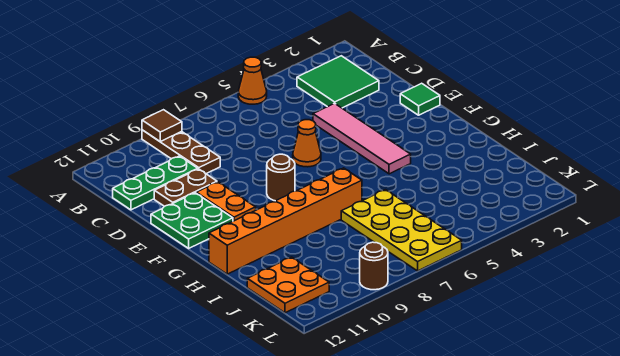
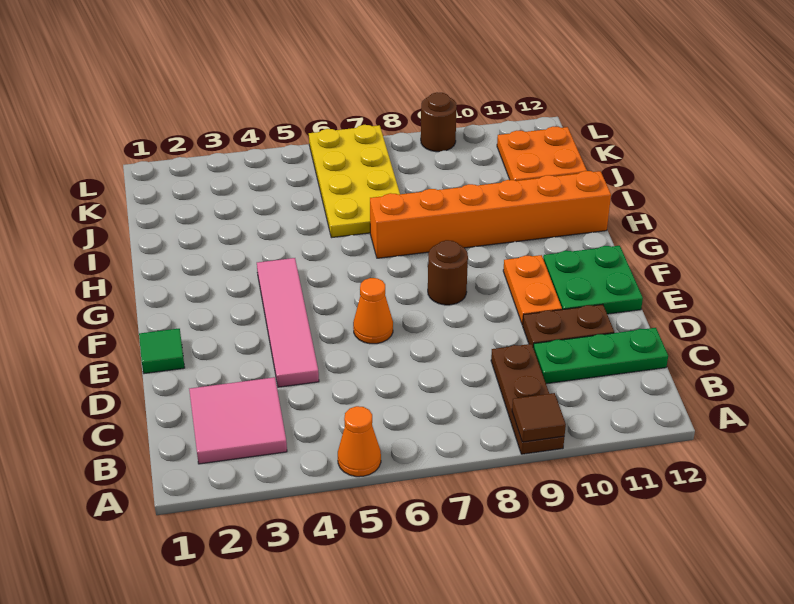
green 2x2 tile [297,56,379,108] -> pink 2x2 tile [189,377,287,464]

